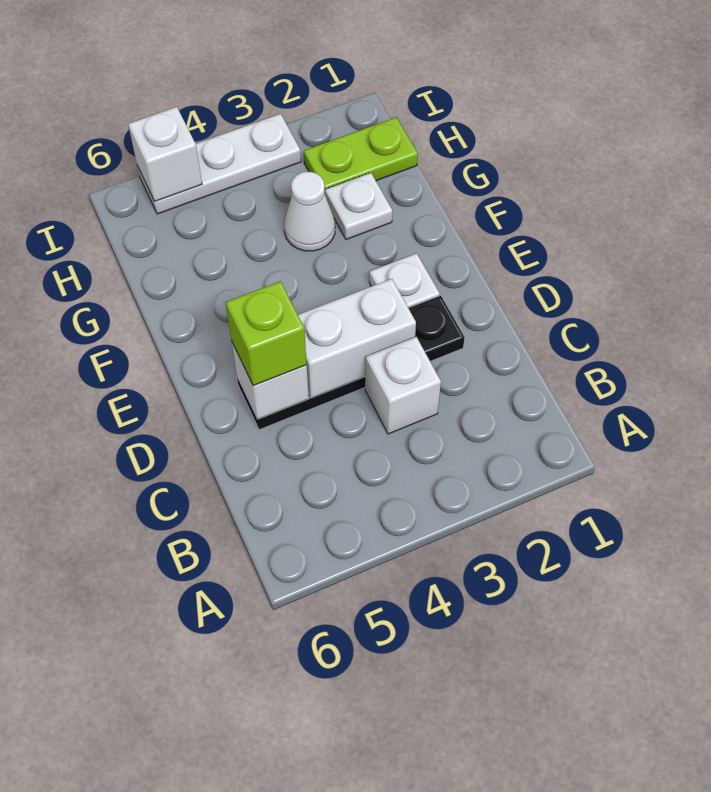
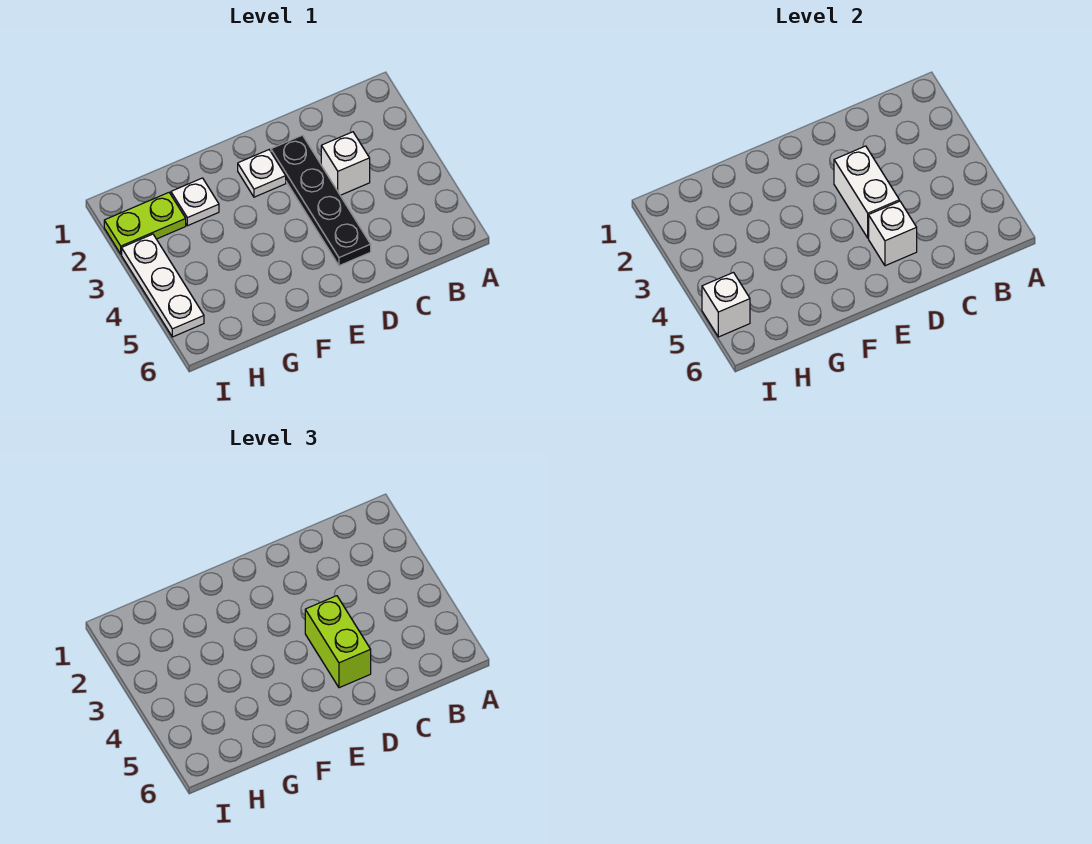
lime 1x1 brick [226,281,307,386] -> lime 1x2 brick [305,596,371,688]
white 1x1 cone [284,172,335,251] -> none
lime 1x2 plate [304,117,418,190] -> lime 1x2 plate turned to [104,193,186,254]

